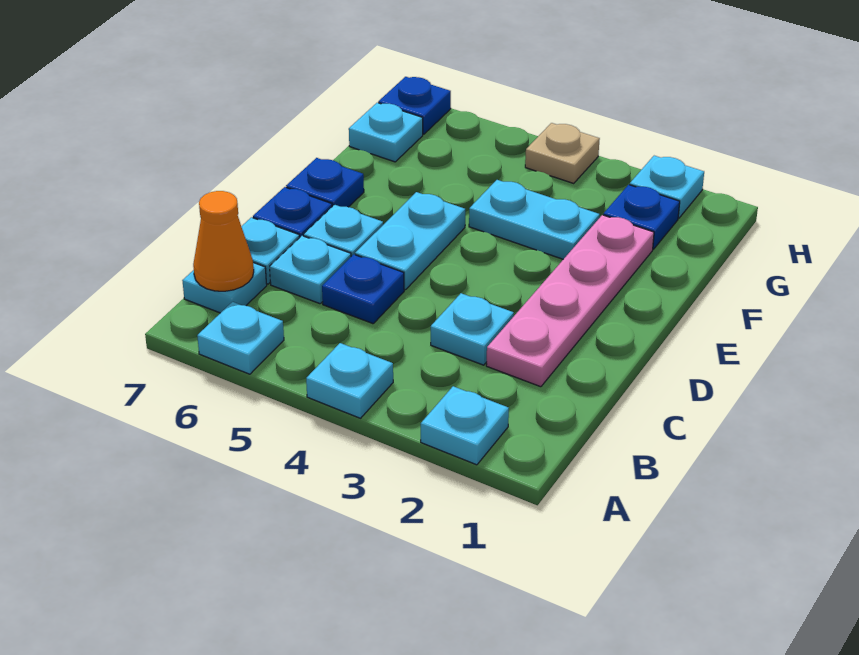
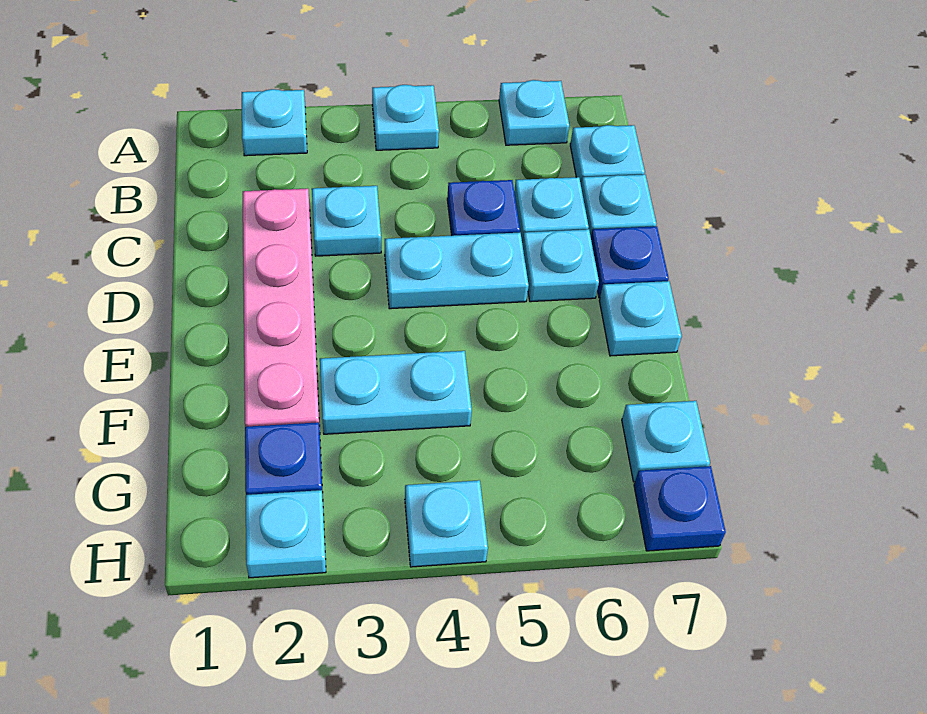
orange 1x1 cone [193,191,254,291] -> none
cyan 1x2 plate [355,192,465,290] -> cyan 1x2 plate turned to [385,233,529,309]
blue 1x1 plate [286,158,364,207] -> cyan 1x1 plate [599,281,682,356]
tan 1x1 plate [525,123,600,183] -> cyan 1x1 plate [405,480,488,567]

